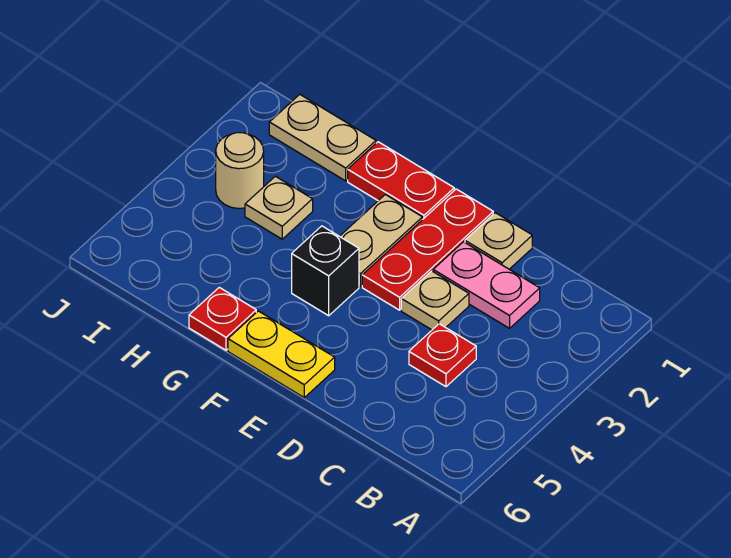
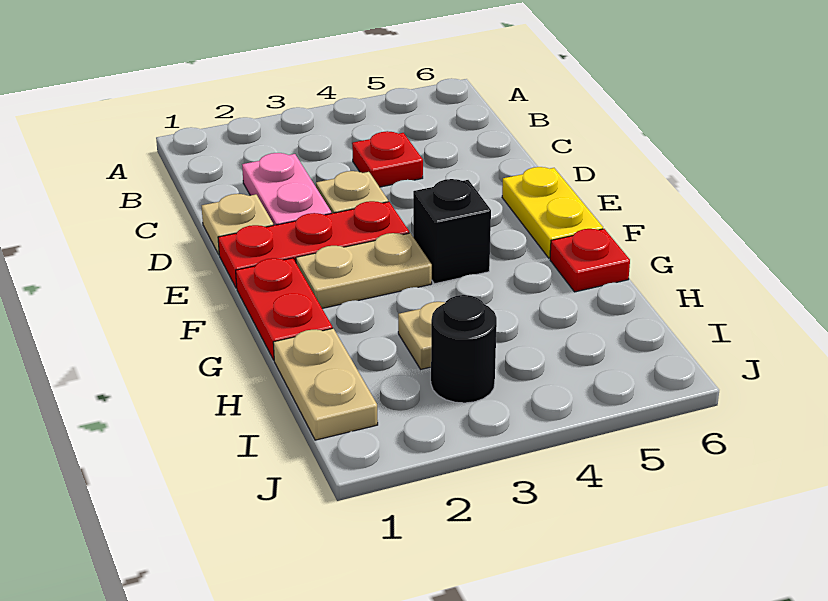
tan 1x1 round brick [216,133,264,208] -> black 1x1 round brick [431,295,497,403]

